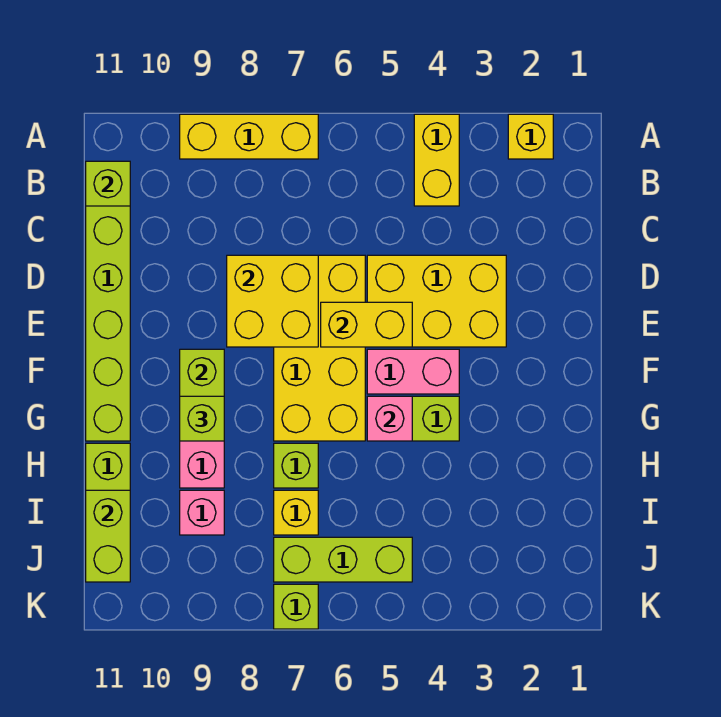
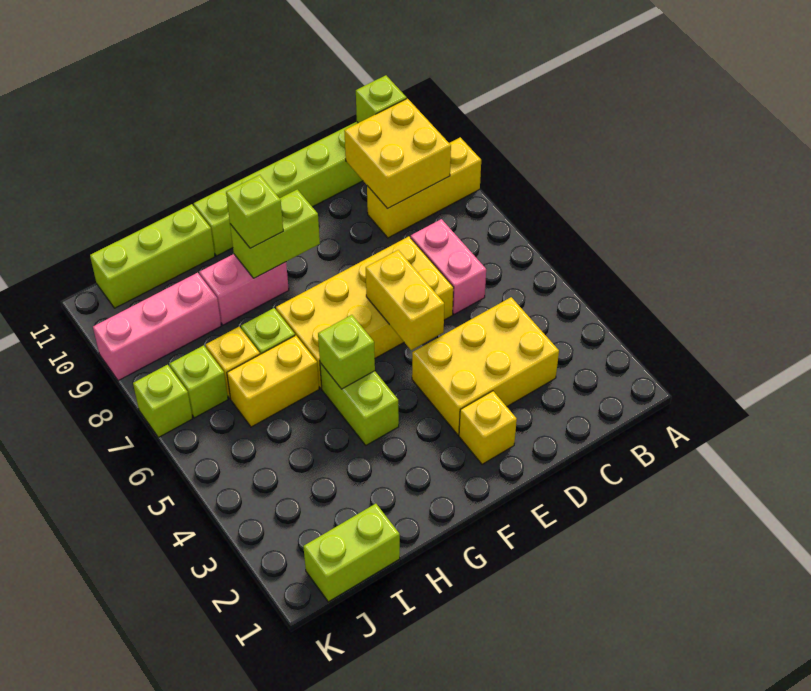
yellow 1x1 brick [508,114,553,159] -> yellow 1x1 brick moved to [459,391,517,464]
yellow 1x2 brick [414,114,459,206] -> yellow 1x2 brick moved to [227,335,319,427]
yellow 1x3 brick [180,114,318,159] -> yellow 1x3 brick turned to [367,137,481,238]
yellow 2x3 brick [367,255,506,347] -> yellow 2x3 brick turned to [412,297,559,435]
yellow 2x2 brick [227,255,318,347] -> yellow 2x2 brick moved to [344,99,451,209]
pink 1x2 brick [367,349,459,394] -> pink 1x2 brick moved to [411,219,486,314]
pink 1x1 brick [367,396,412,441] -> lime 1x1 brick [318,315,375,389]
pink 1x1 brick [180,490,224,535] -> pink 1x3 brick [93,273,221,381]
lime 1x2 brick [86,490,130,582] -> lime 1x2 brick moved to [303,504,400,602]
lime 1x3 brick [274,537,412,582] -> lime 1x1 brick [170,345,228,418]

